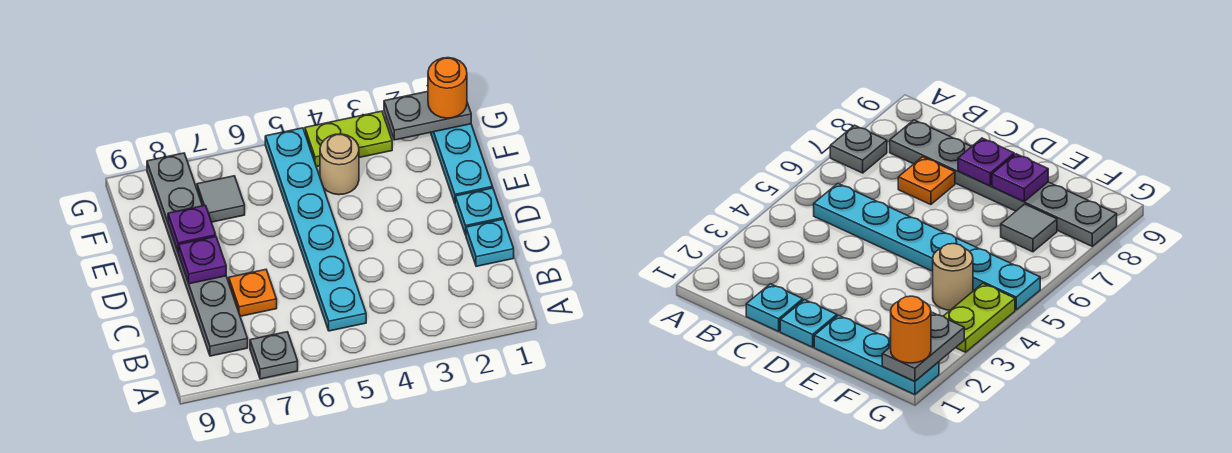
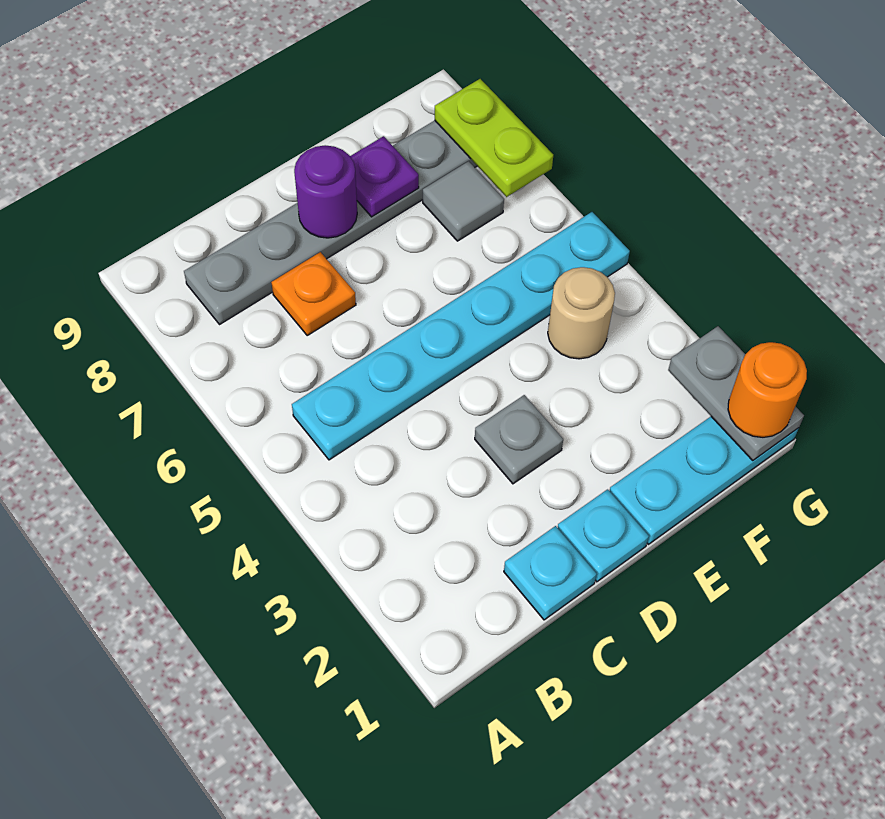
grey 1x1 plate [250,332,298,379] -> grey 1x1 plate moved to [475,395,563,484]
purple 1x1 plate [178,237,226,284] -> purple 1x1 round brick [294,145,357,238]
lime 1x2 plate [305,111,392,167] -> lime 1x2 plate moved to [435,79,553,197]

